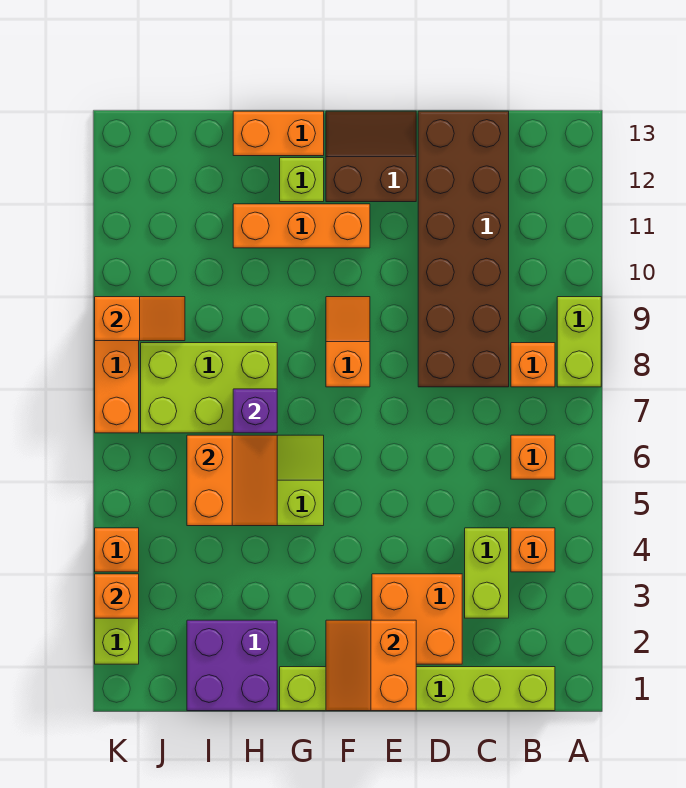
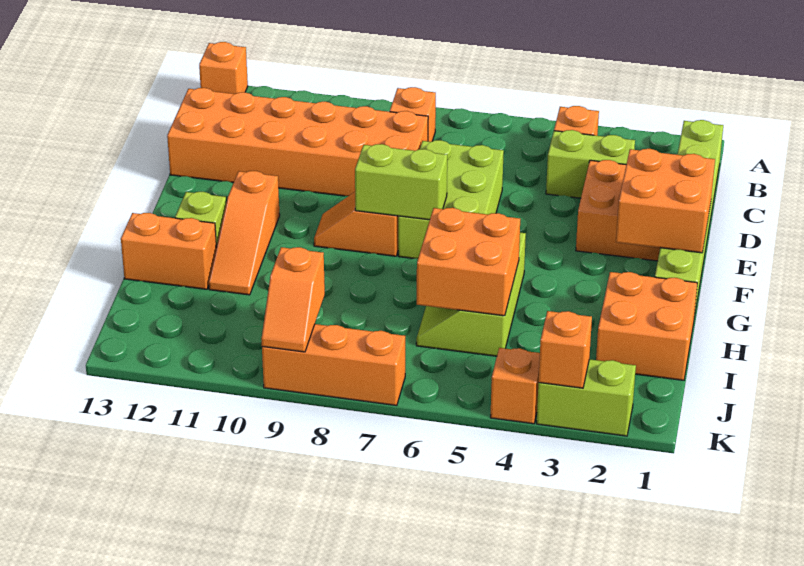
lime 1x2 brick [557,297,601,387] -> lime 1x2 brick moved to [355,144,447,220]
orange 1x1 brick [511,435,555,479] -> orange 1x1 brick moved to [199,42,248,94]
brown 2x6 brick [418,111,509,387] -> orange 2x6 brick [167,88,428,196]
orange 2x2 slope [326,620,416,711] -> orange 2x2 brick [616,149,715,253]
brown 2x2 slope [326,111,416,202] -> none
orange 1x3 brick [233,204,370,248] -> orange 1x3 slope [209,171,280,295]
orange 1x2 brick [233,111,324,156] -> orange 1x2 brick turned to [121,213,216,289]
purple 2x2 brick [187,620,277,711] -> orange 2x2 brick [596,272,697,380]
orange 2x2 slope [187,435,277,526] -> orange 2x2 brick [417,208,520,316]
lime 2x3 brick [141,343,277,433] -> lime 2x3 brick moved to [398,140,504,259]
purple 1x1 brick [233,389,277,433] -> none
orange 1x2 slope [95,297,185,341] -> orange 1x2 slope turned to [261,247,325,352]

